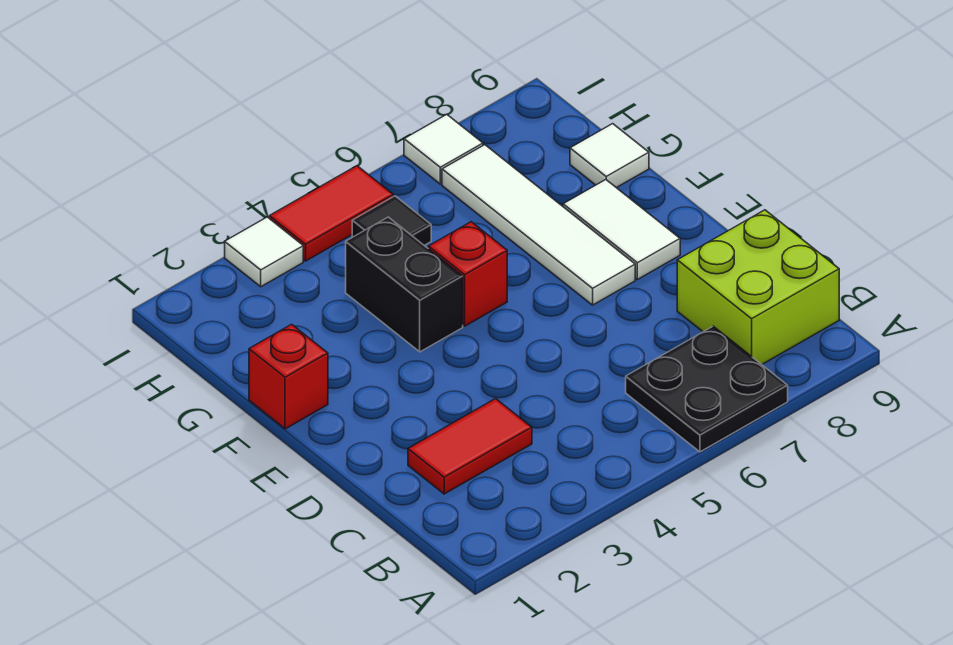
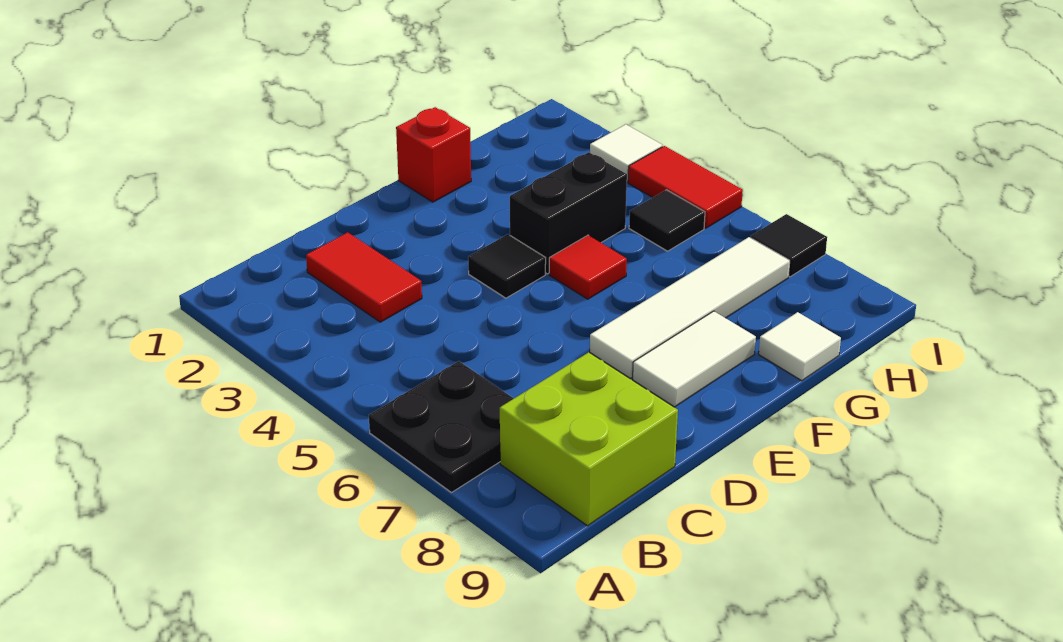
none -> black 1x1 tile [468,234,546,298]
red 1x1 brick [428,222,507,326] -> red 1x1 tile [549,235,627,299]
white 1x1 tile [404,114,483,184] -> black 1x1 tile [751,214,827,277]

